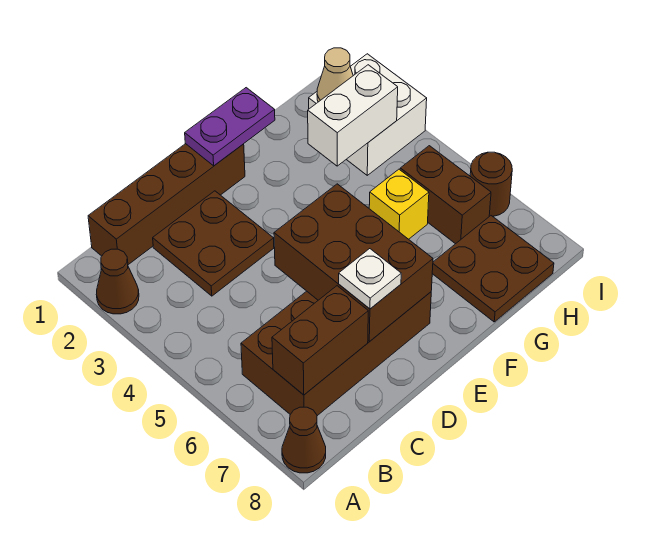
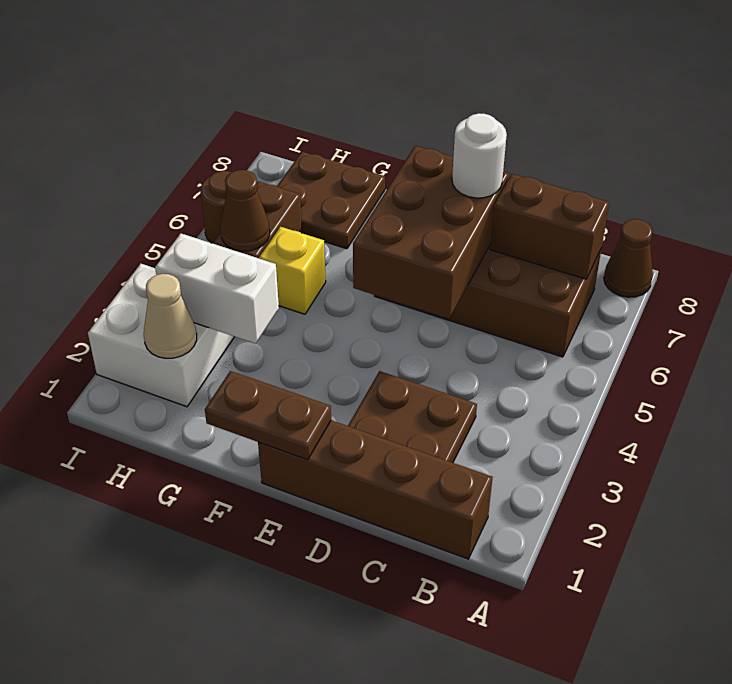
brown 1x1 cone [96,249,139,314] -> brown 1x1 cone moved to [221,170,270,251]
white 1x1 plate [339,249,401,309] -> white 1x1 round brick [452,113,507,198]
purple 1x2 plate [185,88,275,166] -> brown 1x2 plate [205,371,331,460]

